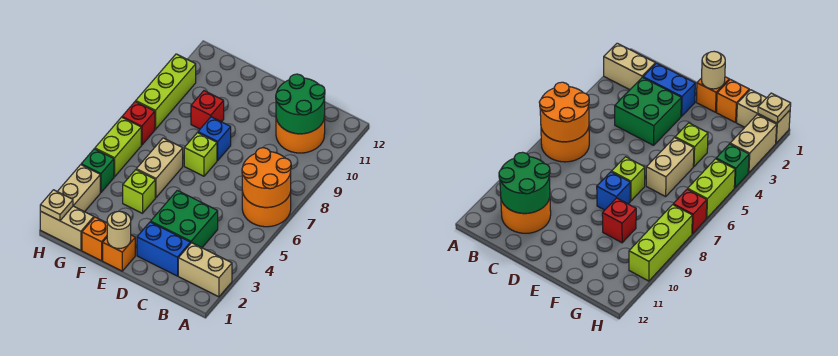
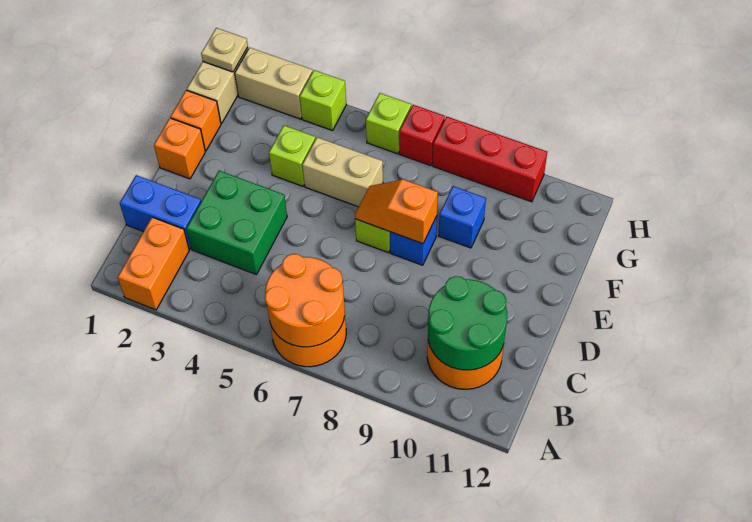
tan 1x2 brick [178,243,232,297] -> orange 1x2 brick [118,217,189,310]
blue 1x2 brick [137,222,190,276] -> blue 1x2 brick turned to [120,175,201,249]
tan 1x1 round brick [107,211,131,249] -> none
none -> orange 1x2 slope [355,179,438,244]
red 1x1 brick [191,91,224,129] -> blue 1x1 brick [439,186,486,248]
green 1x1 brick [81,149,114,193] -> lime 1x1 brick [300,70,346,131]
lime 1x2 brick [95,117,141,177] -> lime 1x1 brick [366,93,411,154]
lime 1x3 brick [136,54,196,129] -> red 1x3 brick [433,117,547,202]

